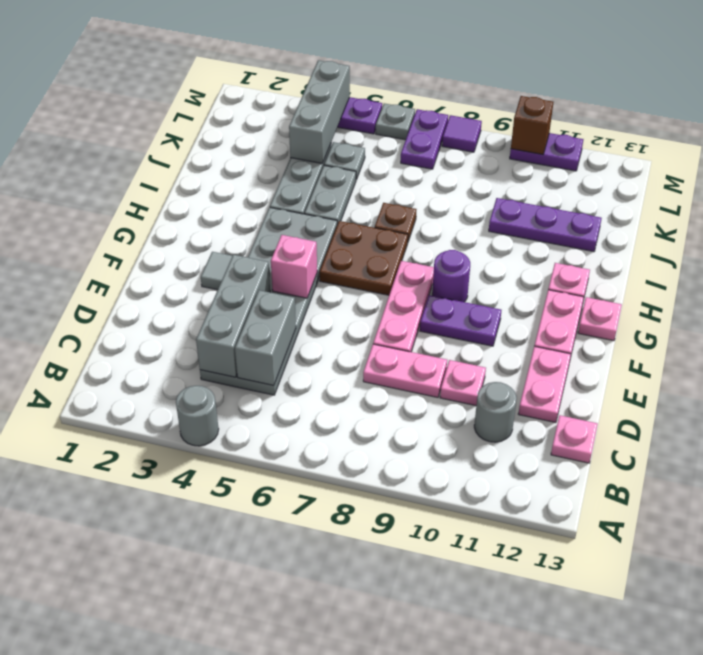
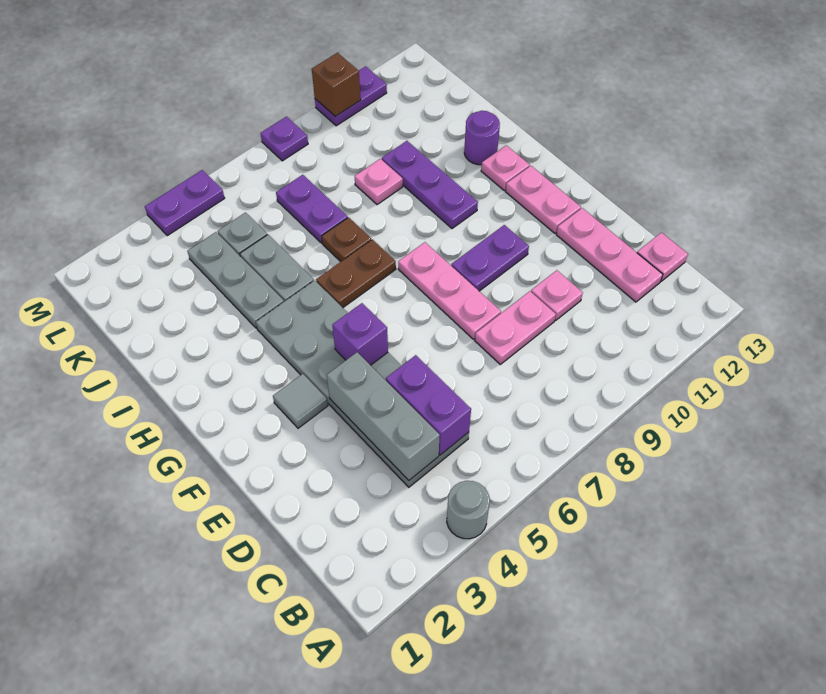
grey 1x2 brick [235,290,296,386] -> purple 1x2 brick [386,355,471,455]
grey 1x1 round brick [474,382,517,442] -> none
pink 1x2 plate [518,346,571,423] -> pink 1x3 plate [556,208,663,302]
pink 1x1 brick [271,235,317,298] -> purple 1x1 brick [332,303,388,365]
brown 2x2 plate [320,221,408,295] -> brown 1x2 plate [316,240,396,308]
purple 1x1 round brick [432,250,470,302] -> purple 1x1 round brick moved to [464,111,500,165]
pink 1x1 plate [578,297,622,341] -> pink 1x1 plate moved to [355,159,403,205]
purple 1x3 plate [489,198,602,252] -> purple 1x3 plate turned to [382,141,478,229]
grey 1x3 brick [289,60,350,163] -> none
purple 1x2 plate [401,109,448,169] -> purple 1x2 plate moved to [276,175,348,243]
grey 1x1 plate [376,103,415,140] -> none
purple 1x1 tile [442,115,482,152] -> purple 1x1 plate [261,117,308,161]

